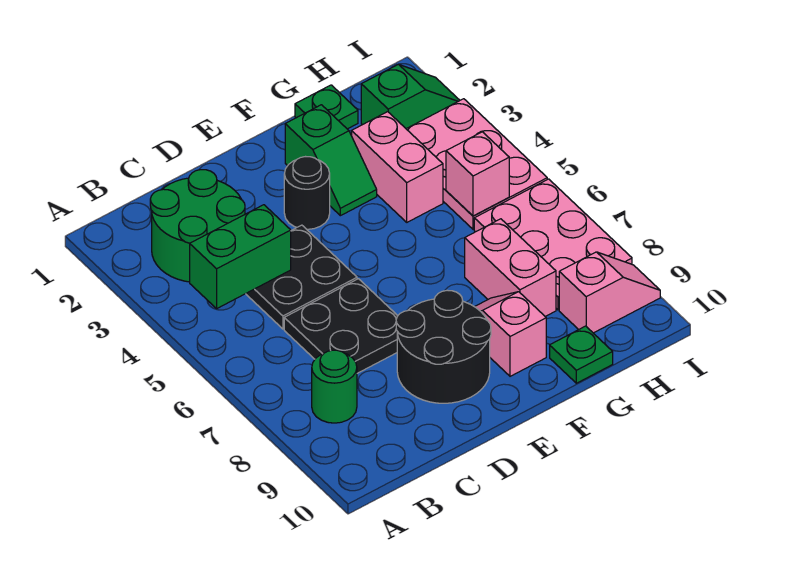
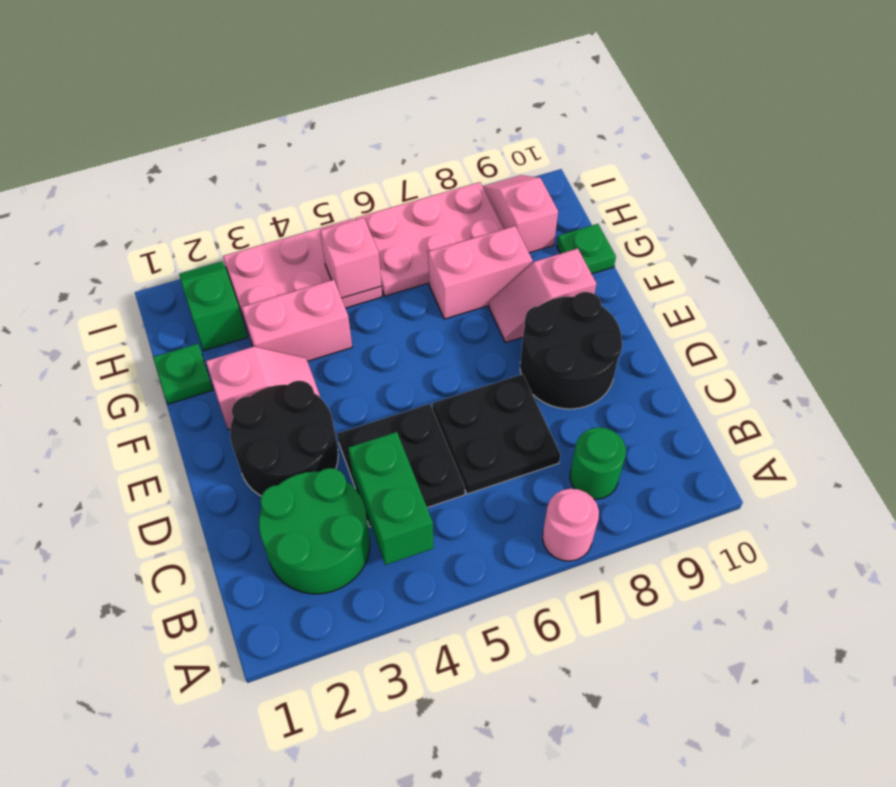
none -> pink 1x1 round brick [542,489,599,561]
black 1x1 round brick [284,157,330,229] -> black 2x2 round brick [230,381,338,496]
green 1x2 slope [285,105,377,216] -> pink 1x2 slope [206,347,320,430]

